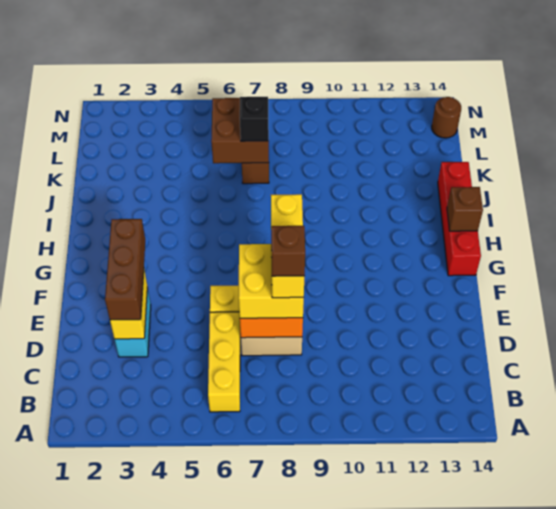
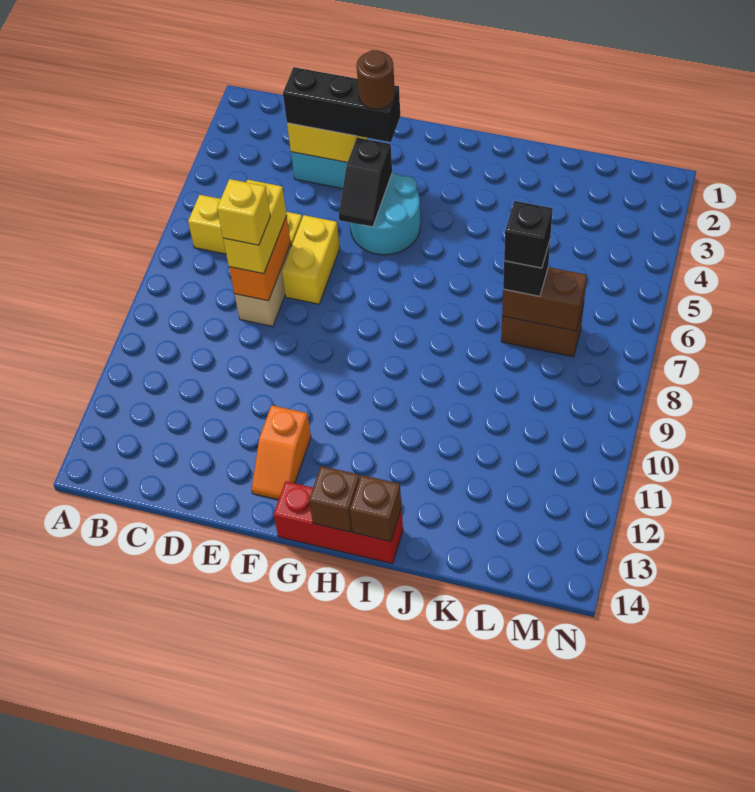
brown 1x3 brick [105,219,145,320] -> black 1x3 brick [283,67,400,142]
yellow 2x2 brick [239,244,304,318] -> yellow 1x2 brick [223,180,287,274]
yellow 1x3 brick [271,194,304,298] -> yellow 1x1 brick [217,179,270,245]
brown 1x1 brick [271,226,305,276] -> brown 1x1 brick moved to [350,475,401,542]
none -> cyan 2x2 round brick [350,173,420,255]
none -> black 1x2 slope [339,138,392,227]
none -> orange 1x2 slope [252,405,311,500]
red 1x4 brick [438,162,481,276] -> red 1x3 brick [274,481,403,564]
brown 2x2 brick [211,98,269,163] -> brown 1x2 brick [502,267,587,331]
none -> black 1x1 brick [504,201,553,268]
brown 1x1 round brick [432,97,461,138] -> brown 1x1 round brick moved to [357,50,395,109]

